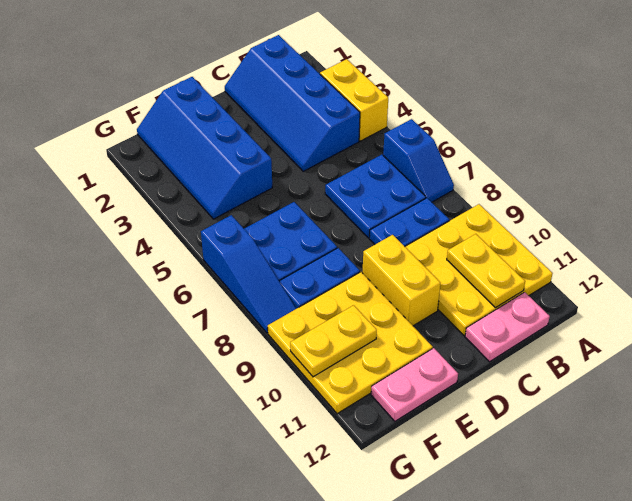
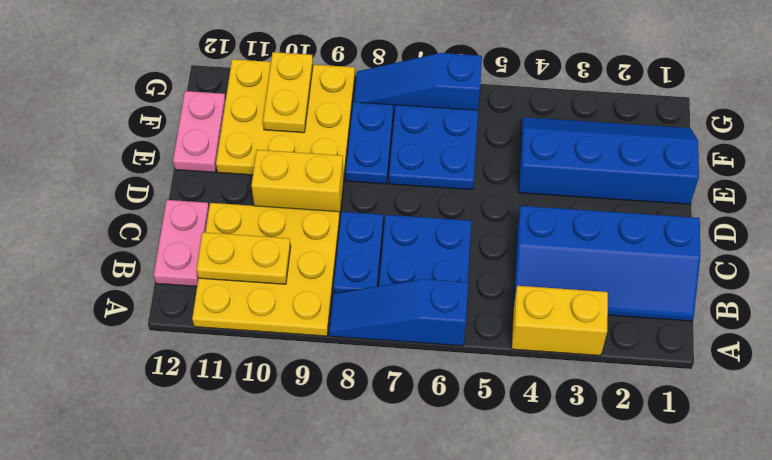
blue 1x2 slope [383,119,454,202] -> blue 1x3 slope [329,279,468,346]
blue 2x4 slope [225,35,360,171] -> blue 2x4 slope turned to [513,206,700,321]

